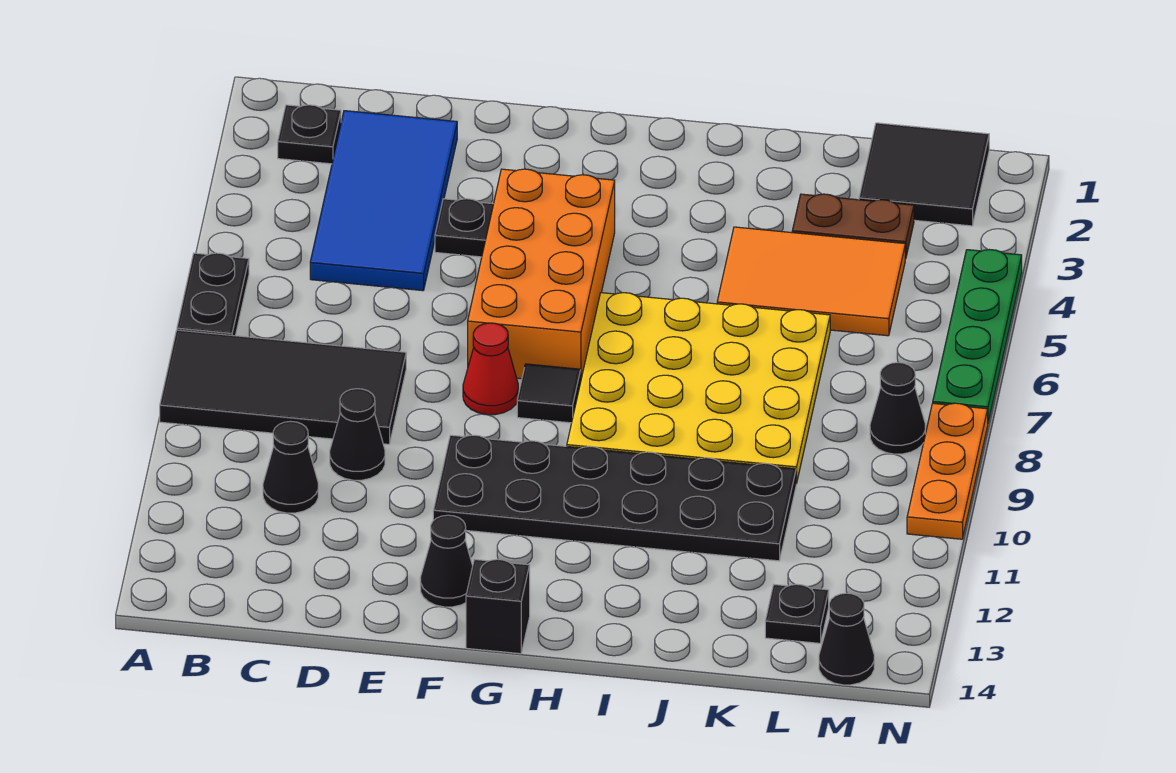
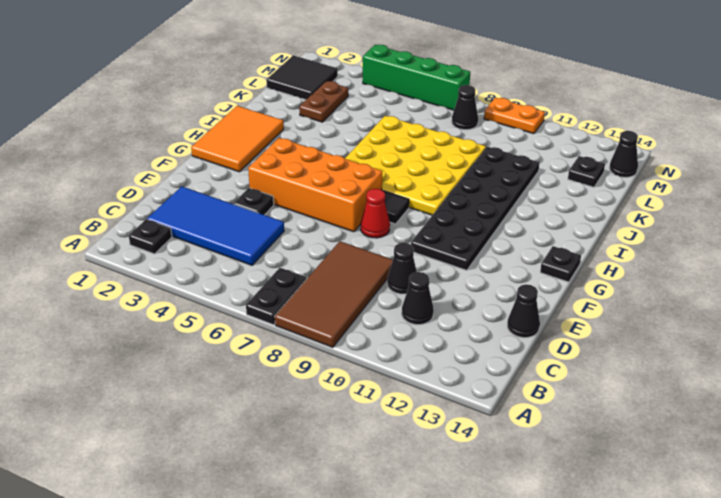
black 1x2 plate [177,253,249,336] -> black 1x2 plate turned to [246,268,307,325]
black 2x4 tile [160,330,406,444] -> brown 2x4 tile [275,241,393,347]
black 1x1 cone [420,515,473,607] -> black 1x1 cone moved to [507,284,540,338]
black 1x1 brick [466,559,530,654] -> black 1x1 plate [540,246,581,282]
orange 2x3 tile [717,227,905,336] -> orange 2x3 tile moved to [191,106,284,172]
green 1x4 plate [933,250,1022,422] -> green 1x4 brick [363,45,470,110]
orange 1x3 plate [907,403,988,539] -> orange 1x2 plate [484,98,545,134]

